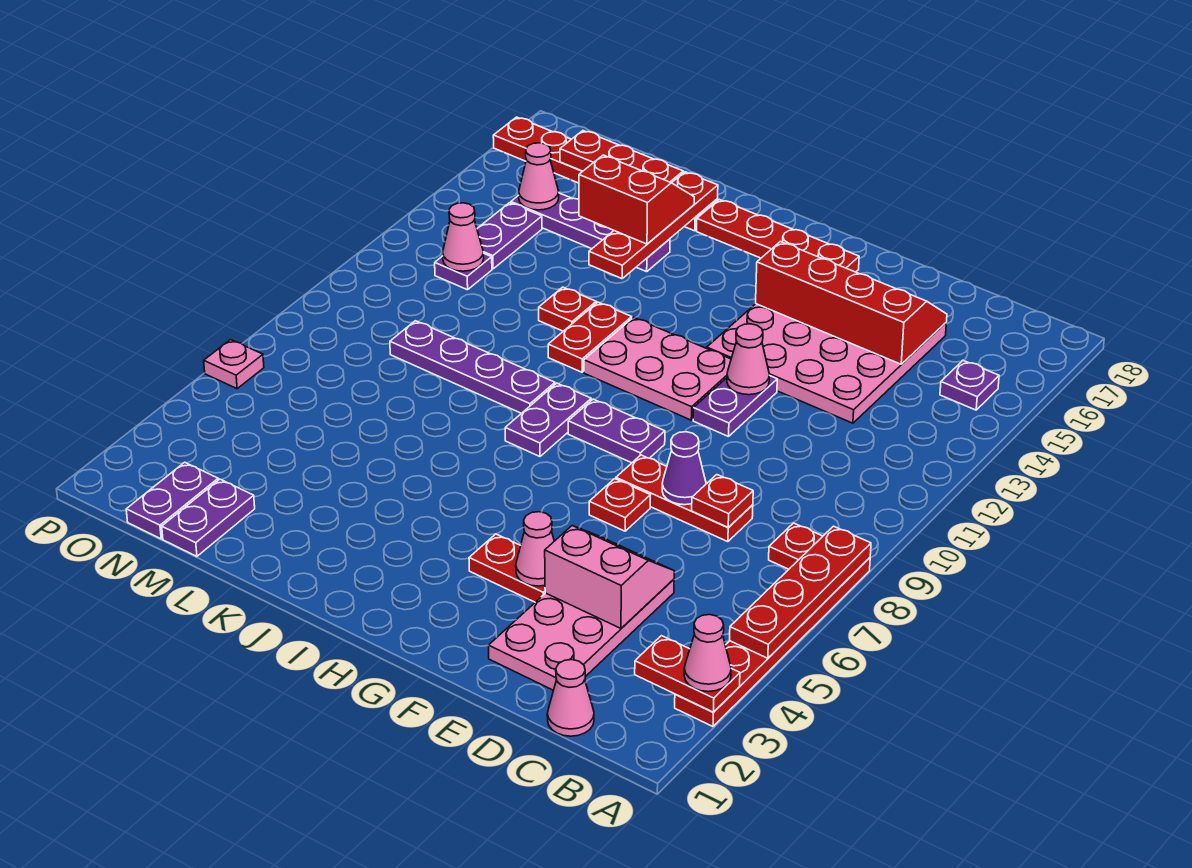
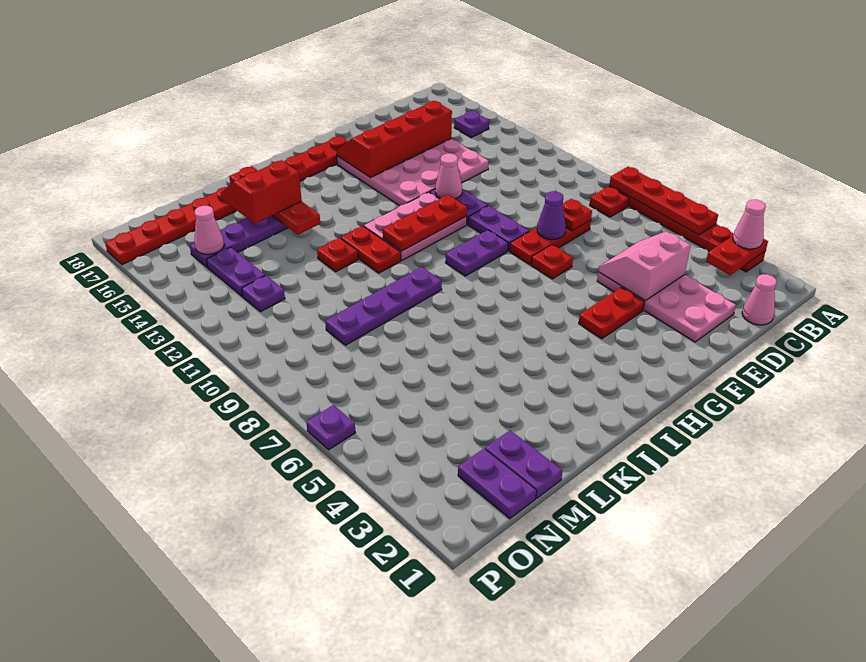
pink 1x1 cone [516,512,554,586] -> none
purple 1x2 plate [505,383,591,456] -> purple 1x2 plate moved to [468,206,529,251]
red 1x3 plate [560,131,683,183] -> red 1x3 plate moved to [383,195,467,251]
pink 1x1 cone [443,203,484,271] -> none
pink 1x1 plate [204,340,264,389] -> purple 1x1 plate [306,405,356,450]

